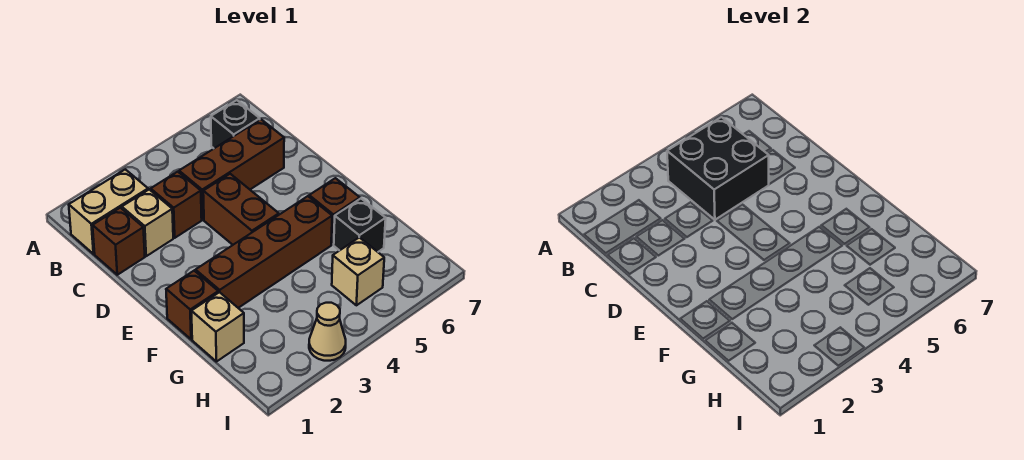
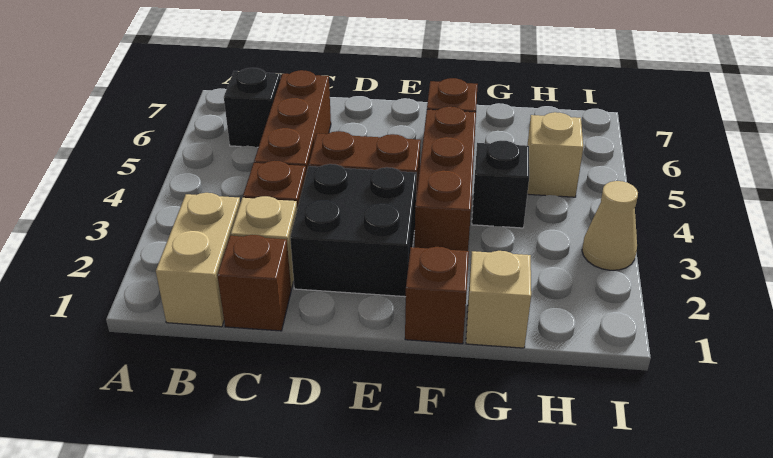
black 2x2 brick [667,117,769,220] -> black 2x2 brick moved to [290,164,417,297]
brown 1x4 brick [196,196,332,308] -> brown 1x3 brick [414,107,476,251]
black 1x1 brick [334,199,386,252] -> black 1x1 brick moved to [472,141,529,228]

